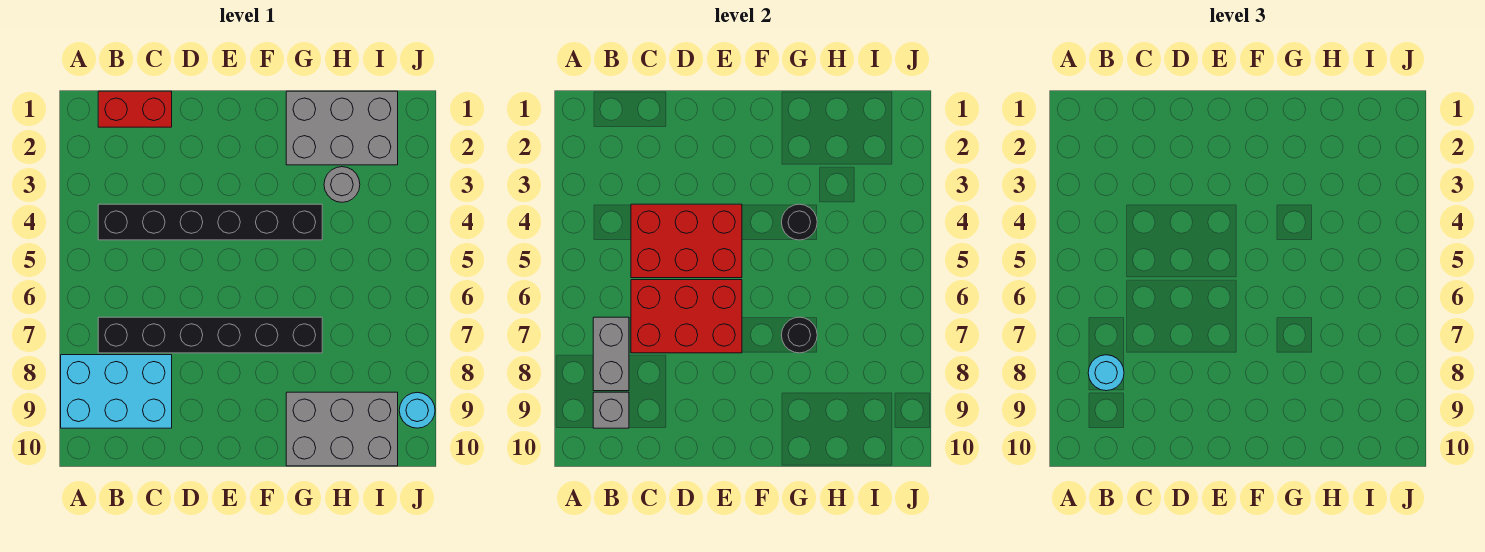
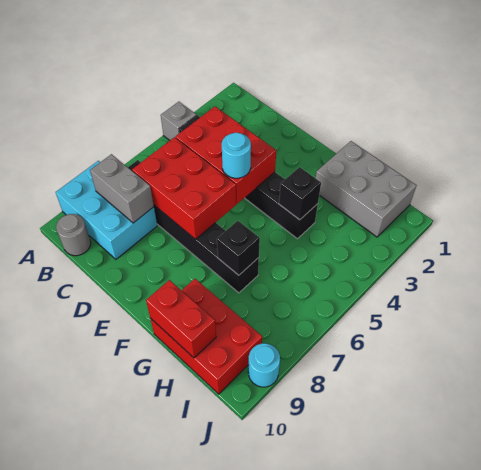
red 1x2 brick [98,91,172,127] -> red 1x2 brick moved to [146,280,216,358]
grey 1x2 brick [593,317,629,391] -> grey 1x2 brick turned to [90,154,154,223]
cyan 1x1 round brick [1088,355,1124,391] -> cyan 1x1 round brick moved to [222,133,251,178]
grey 1x1 brick [593,392,629,428] -> grey 1x1 brick moved to [161,102,196,140]
black 1x1 round brick [782,204,817,240] -> black 1x1 brick [279,167,321,220]
black 1x1 round brick [782,317,817,353] -> black 1x1 brick [217,221,260,275]
grey 2x3 brick [286,392,398,466] -> red 2x3 brick [150,279,262,394]
grey 1x1 round brick [324,167,360,202] -> grey 1x1 round brick moved to [56,214,91,256]

